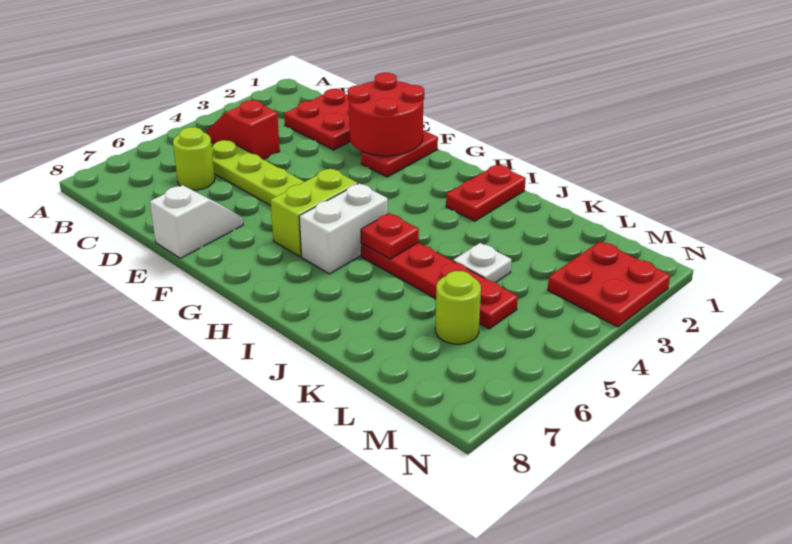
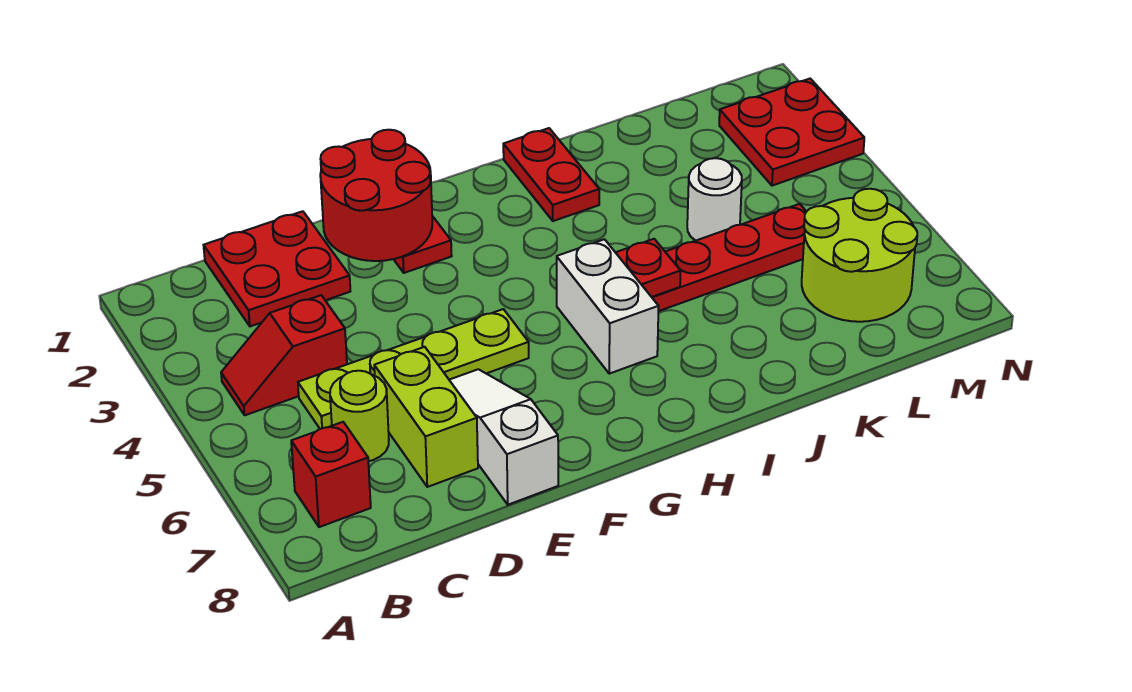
none -> red 1x1 brick [291,422,371,527]
white 1x2 slope [150,185,243,258] -> white 1x3 slope [450,369,558,505]
lime 1x2 brick [270,168,358,257] -> lime 1x2 brick moved to [374,347,478,487]
white 1x1 plate [453,243,511,282] -> white 1x1 round brick [687,158,742,241]
lime 1x1 round brick [435,271,481,344] -> lime 2x2 round brick [802,189,917,322]

